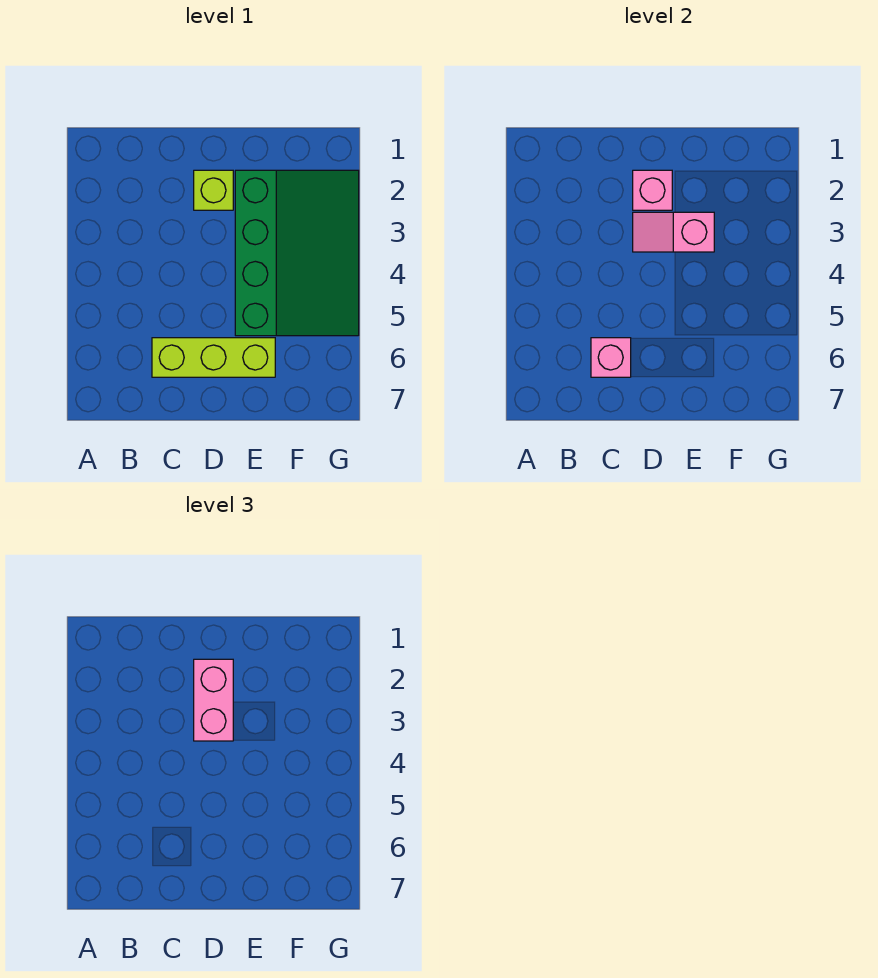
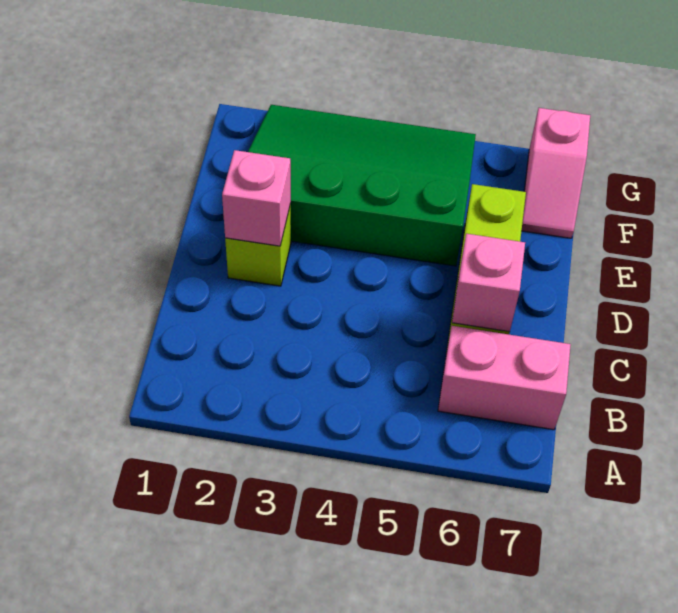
pink 1x2 brick [194,659,233,741] -> pink 1x2 brick moved to [438,326,571,430]
pink 1x2 slope [633,212,714,252] -> pink 1x2 slope moved to [522,108,590,238]

